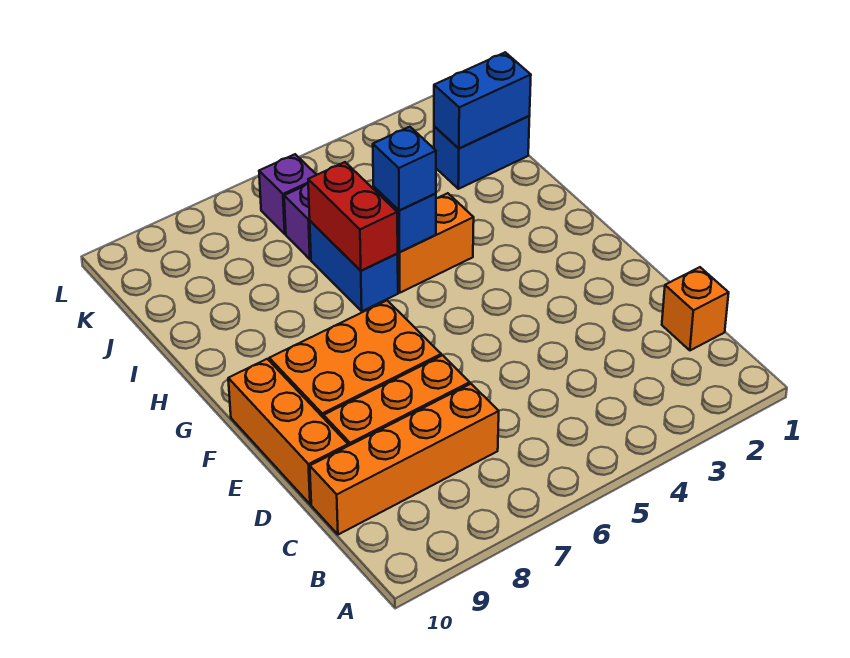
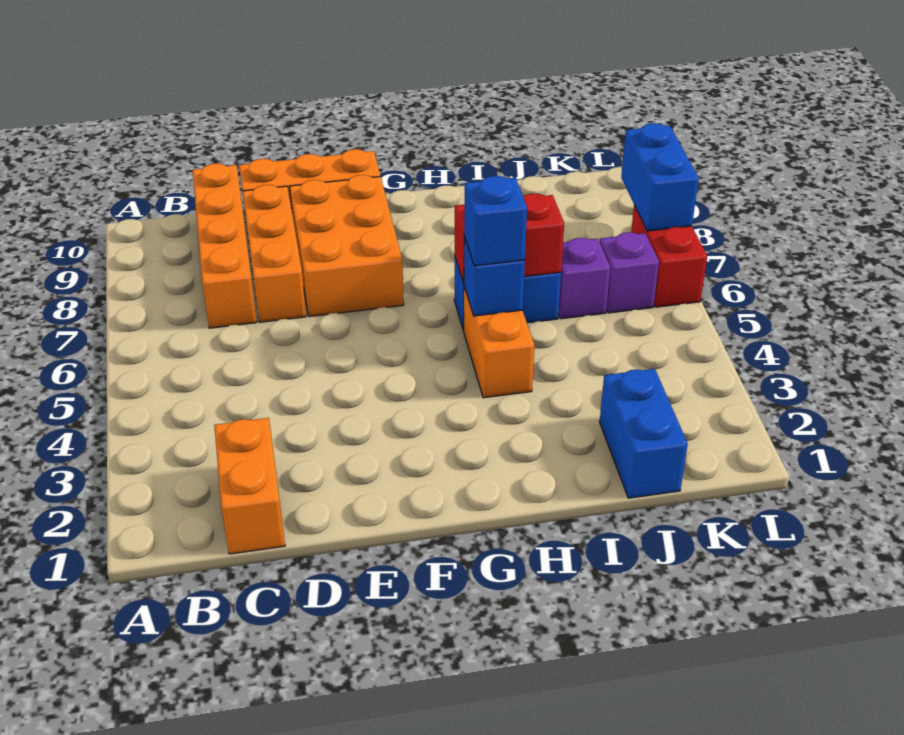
orange 1x1 brick [662,267,729,350] -> orange 1x2 brick [214,418,285,554]
blue 1x2 brick [434,52,531,148] -> blue 1x2 brick moved to [621,123,699,231]
none -> red 1x2 brick [631,205,707,307]

